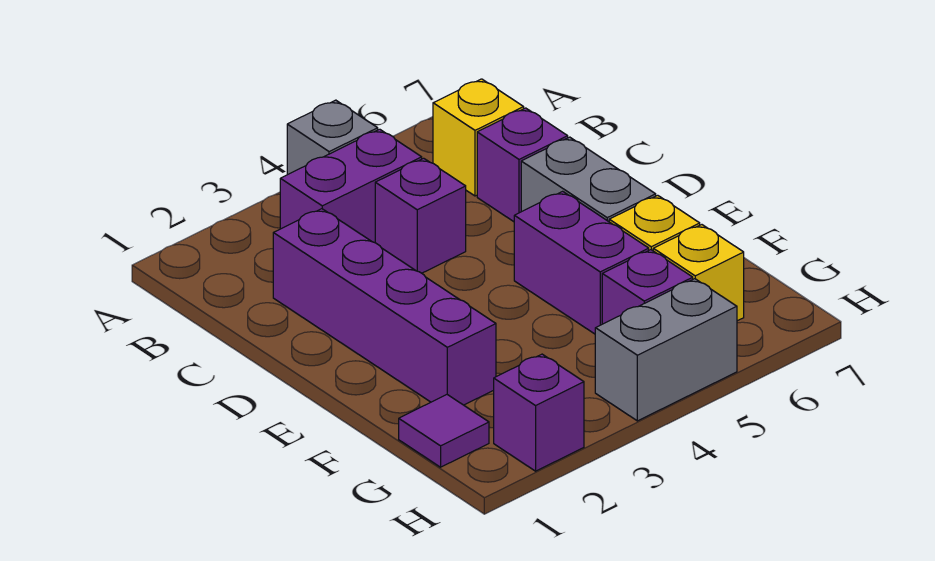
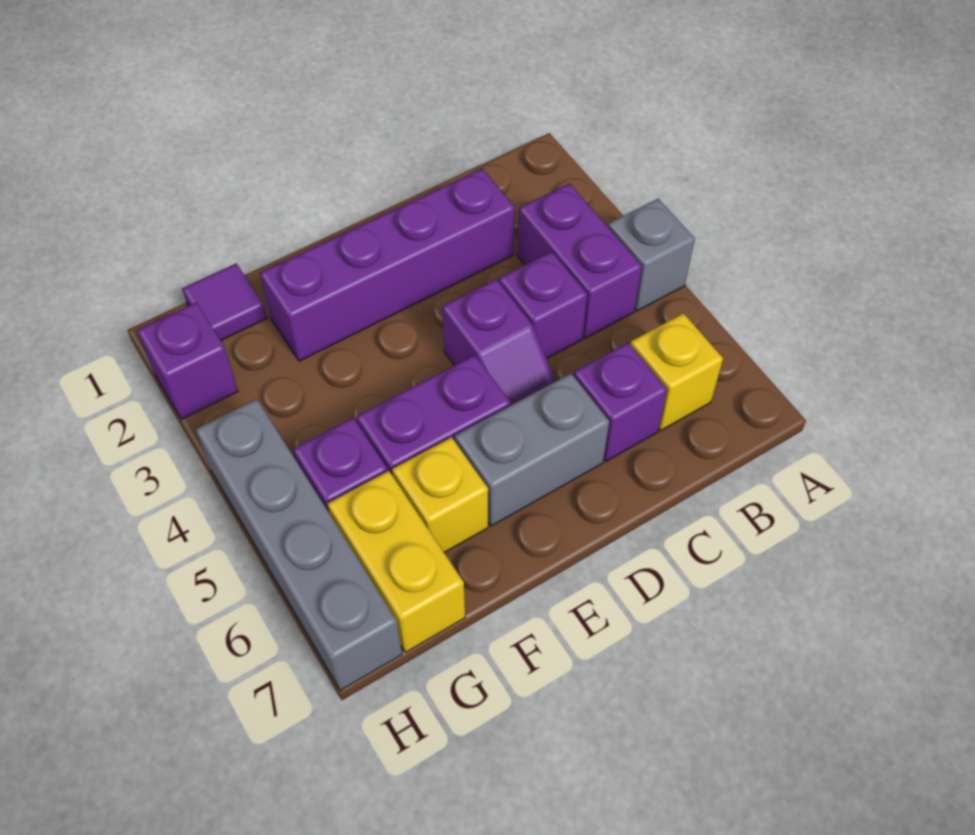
none -> purple 1x2 slope [442,279,555,405]
yellow 1x1 brick [653,225,744,321] -> yellow 1x2 brick [327,471,465,653]
grey 1x2 brick [595,279,737,421] -> grey 1x4 brick [196,399,402,691]

